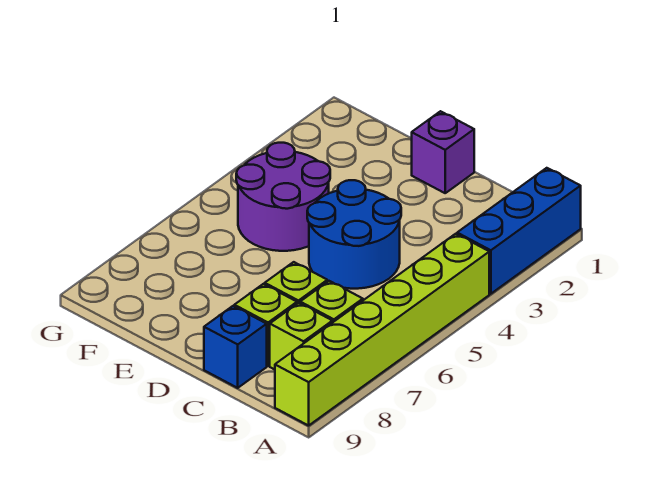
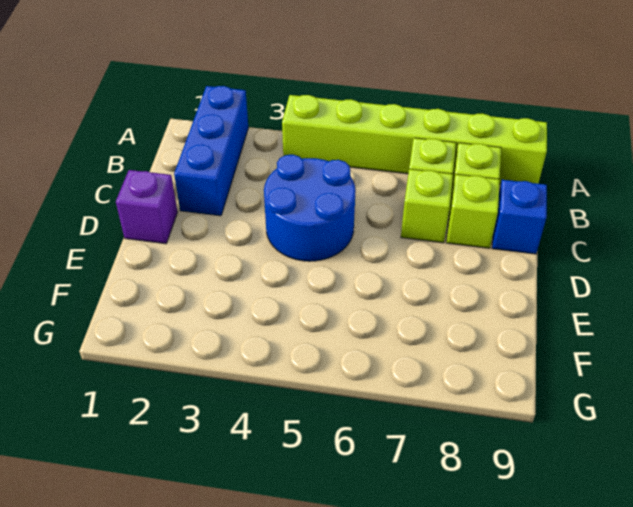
blue 1x3 brick [457,168,581,294] -> blue 1x3 brick turned to [174,86,248,216]
purple 2x2 round brick [236,143,330,251] -> none

